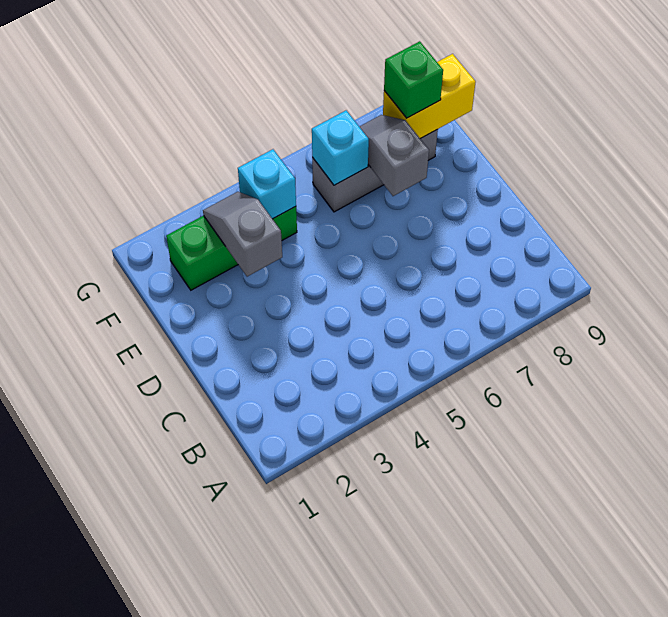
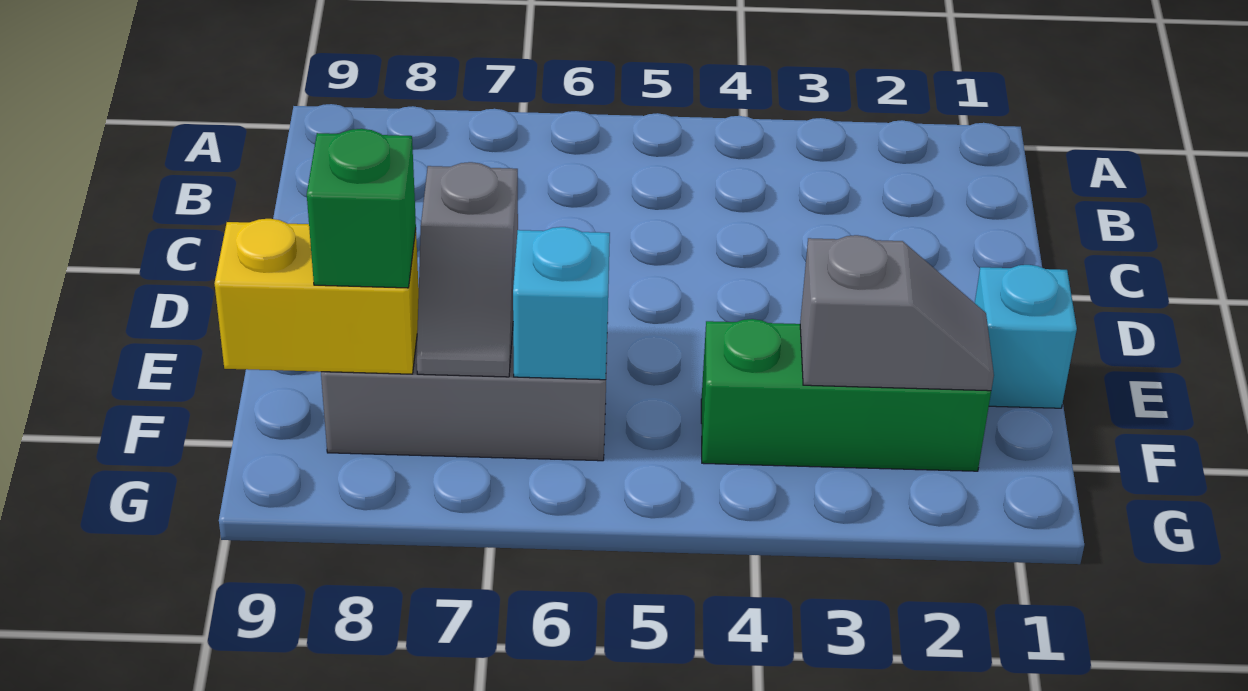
grey 1x2 slope [203,192,282,277] -> grey 1x2 slope turned to [800,235,994,391]
cyan 1x1 brick [238,149,296,219] -> cyan 1x1 brick moved to [975,265,1077,408]

